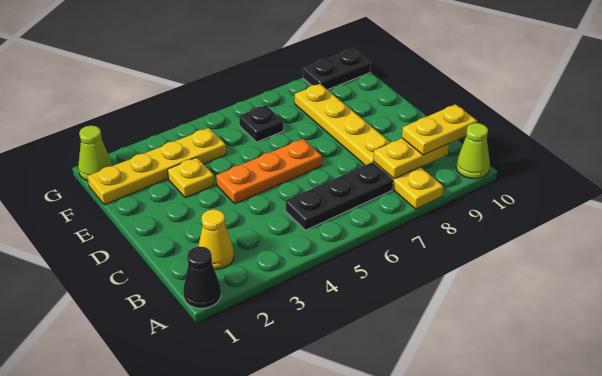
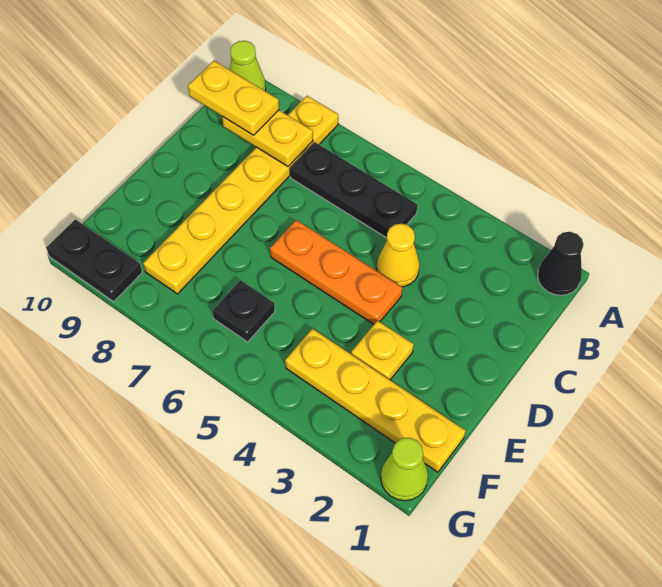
yellow 1x1 cone [199,209,234,270] -> yellow 1x1 cone moved to [377,224,420,287]

